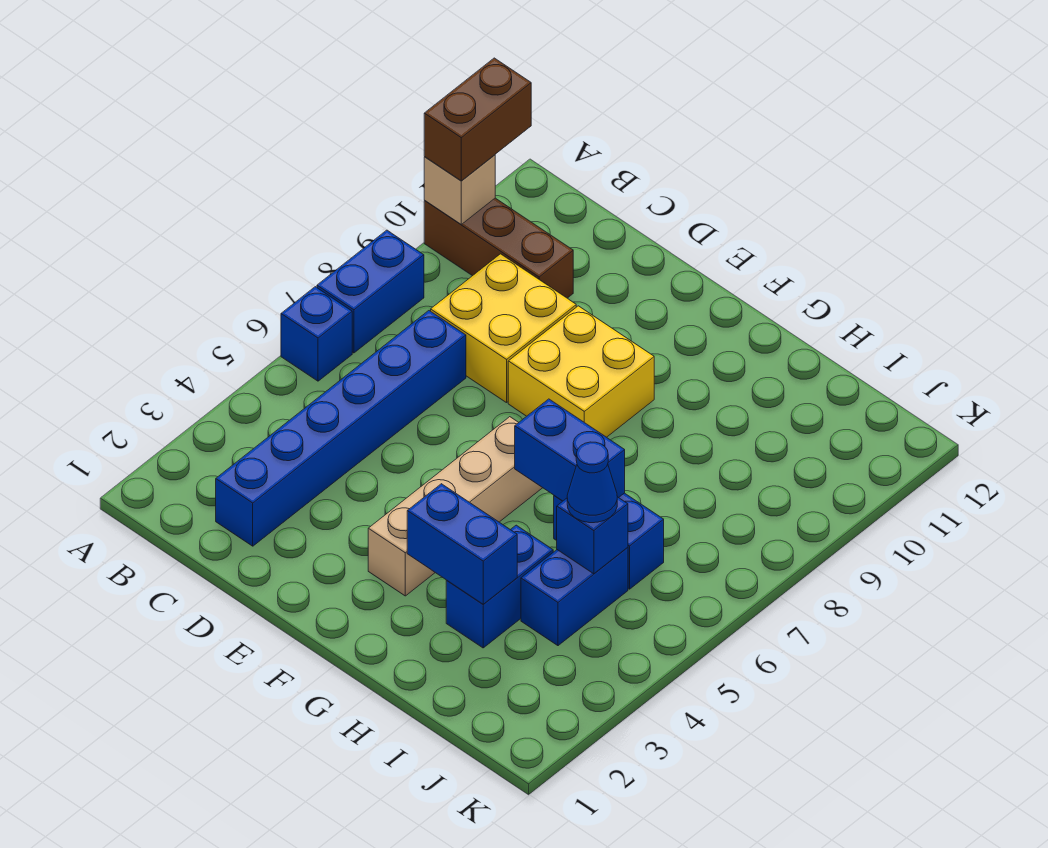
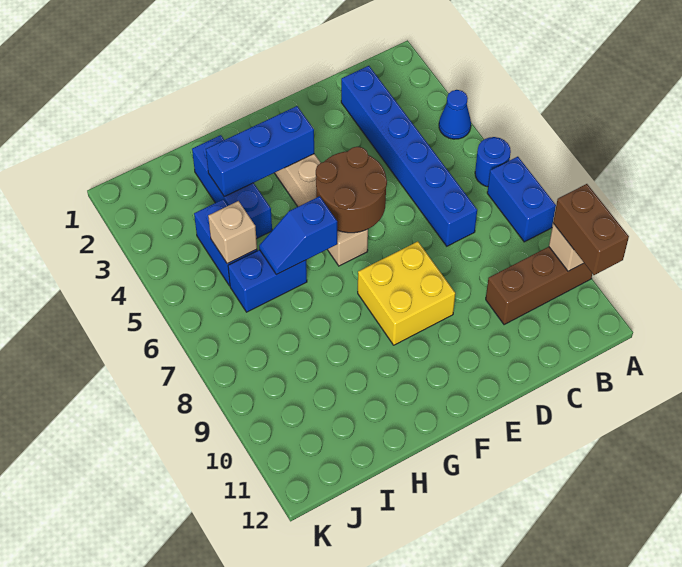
blue 1x1 brick [281,287,352,381] -> blue 1x1 round brick [475,137,511,187]
yellow 2x2 brick [431,254,576,403] -> none
none -> brown 2x2 round brick [316,147,387,233]
blue 1x2 brick [407,484,517,604] -> blue 1x3 brick [206,106,314,197]
blue 1x2 brick [515,399,625,501] -> blue 1x2 slope [259,196,337,275]
blue 1x2 brick [446,525,553,648] -> blue 1x3 brick [192,135,272,239]
blue 1x1 brick [557,497,628,574] -> tan 1x1 brick [208,201,257,264]
blue 1x1 cone [567,442,617,523] -> blue 1x1 cone moved to [439,90,471,139]

